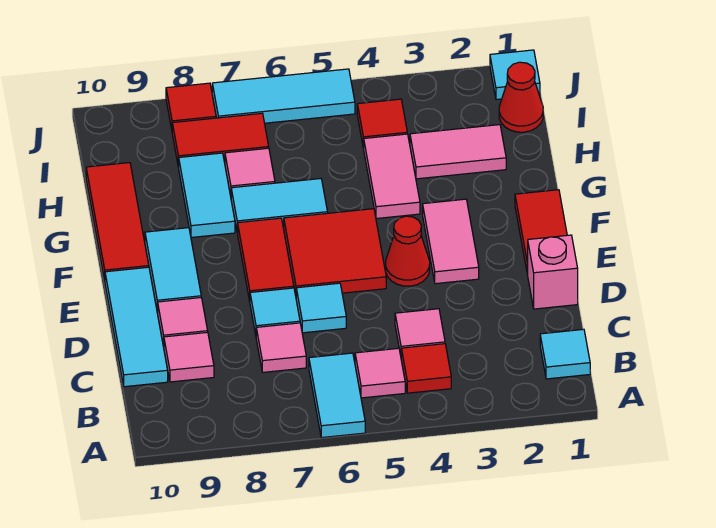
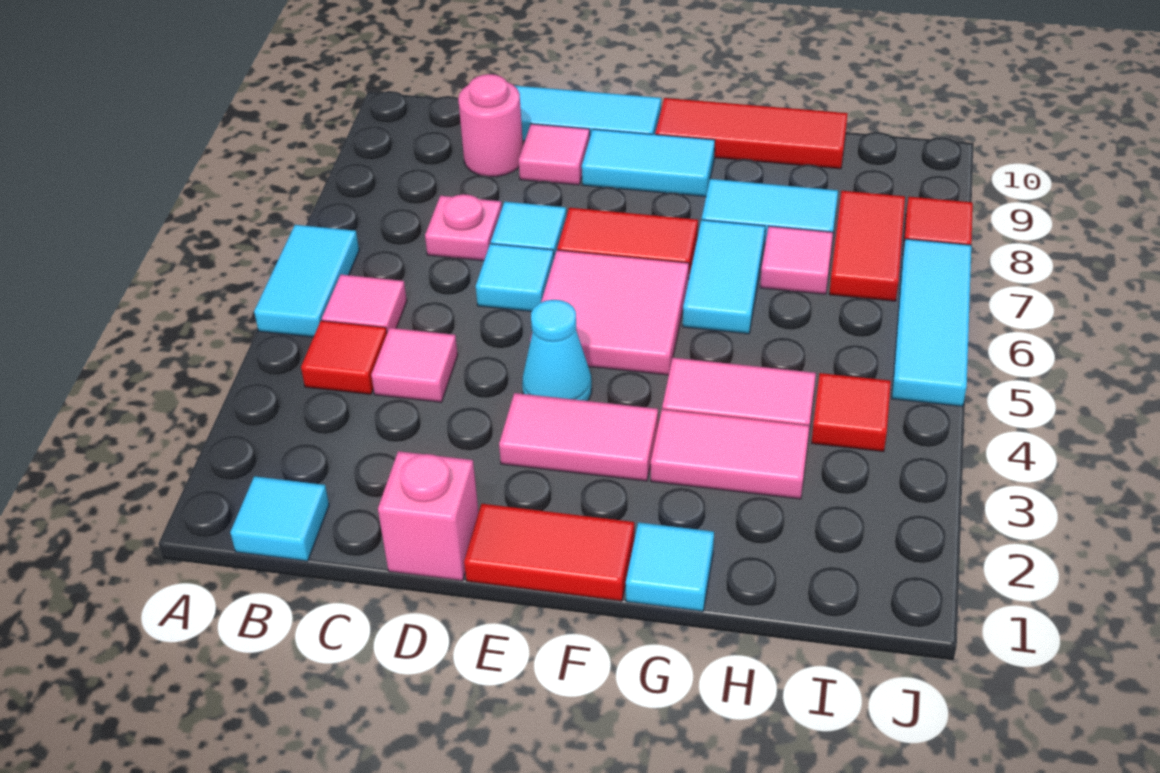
cyan 1x2 tile [309,353,365,438] -> cyan 1x2 tile turned to [254,225,359,337]
pink 1x1 tile [256,323,306,372] -> pink 1x1 plate [425,194,502,261]
pink 1x1 tile [164,332,214,382] -> pink 1x1 round brick [458,74,523,177]
red 1x1 cone [386,216,430,286] -> cyan 1x1 cone [522,300,592,401]
red 2x2 tile [284,209,386,295] -> pink 2x2 tile [530,250,689,375]
pink 1x2 tile [410,125,506,179] -> pink 1x2 tile turned to [651,409,809,499]
red 1x1 cone [499,62,543,132] -> none
cyan 1x1 tile [490,50,540,100] -> cyan 1x1 tile moved to [626,522,714,611]

